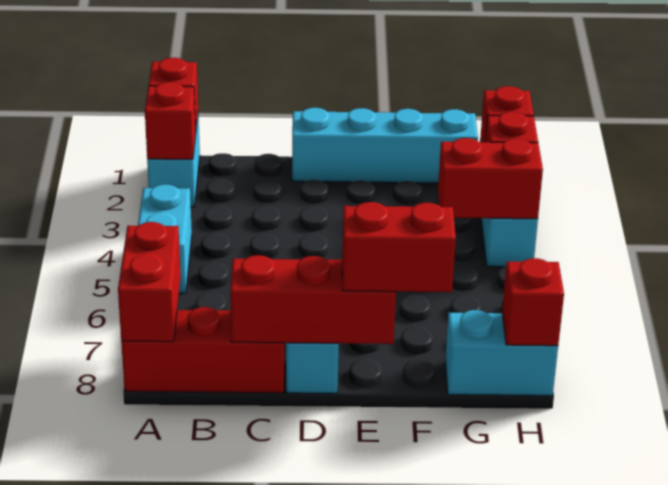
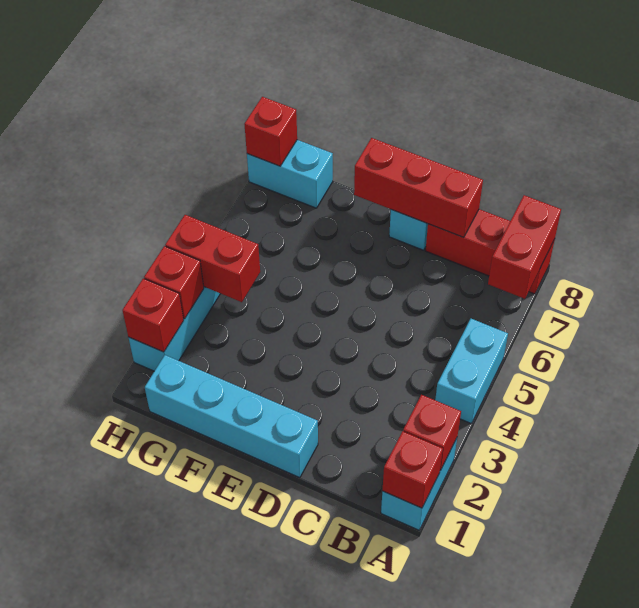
red 1x2 brick [342,202,456,292] -> none

